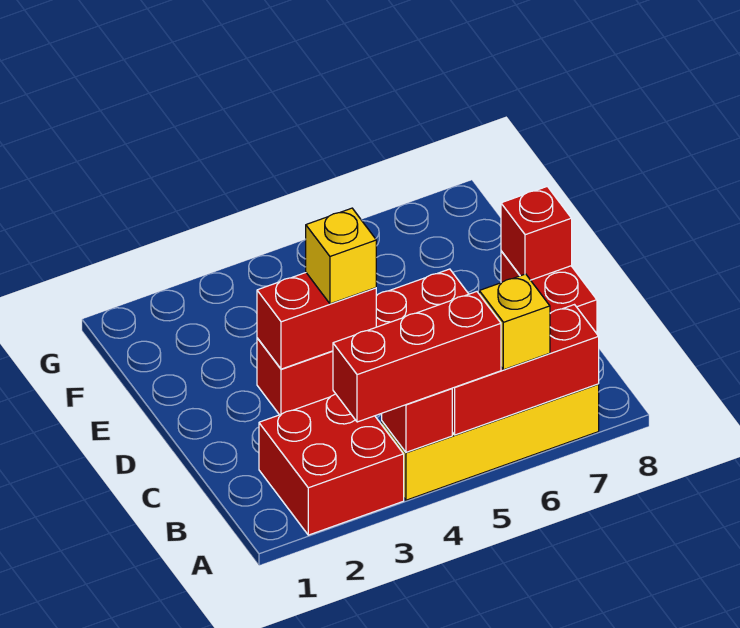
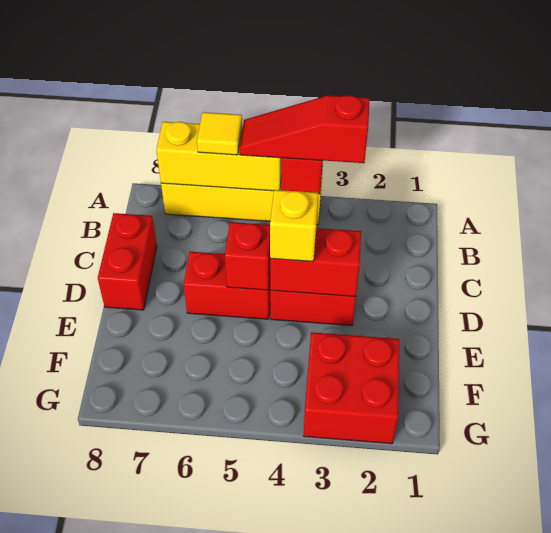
red 2x2 brick [259,394,404,535] -> red 2x2 brick moved to [304,332,399,444]
red 1x3 brick [333,292,501,422] -> red 1x3 slope [240,95,370,163]
red 1x3 brick [452,305,599,435] -> yellow 1x3 brick [156,122,282,191]
yellow 1x1 brick [479,274,550,370] -> yellow 1x1 tile [197,112,242,155]
red 1x1 brick [501,186,572,280] -> red 1x1 brick moved to [225,222,270,290]

